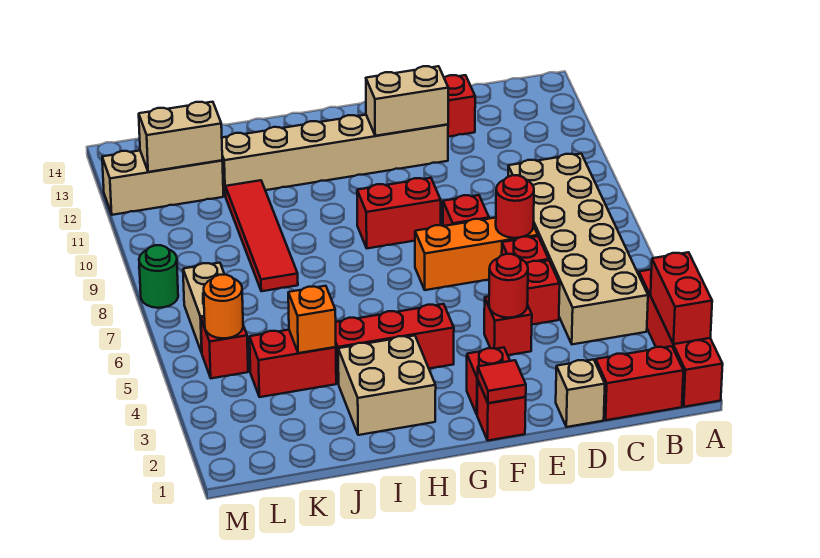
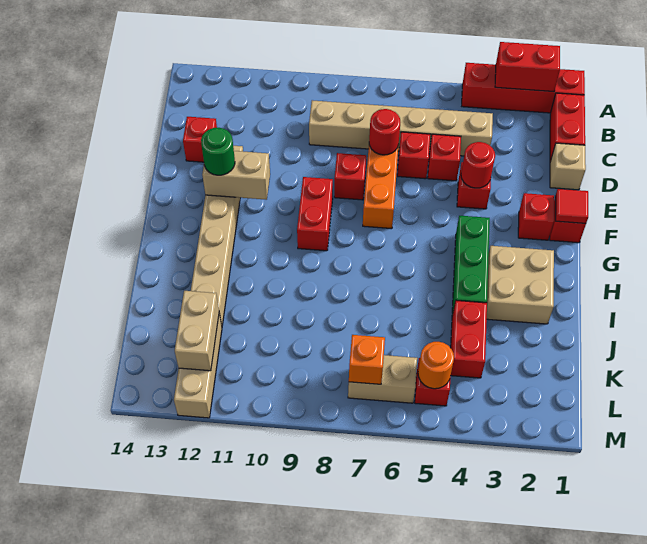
tan 2x6 brick [508,154,648,344] -> tan 1x6 brick [309,100,493,156]
tan 1x2 brick [366,66,448,136] -> tan 1x2 brick turned to [202,151,270,200]
red 1x3 brick [336,304,454,384] -> green 1x3 brick [452,216,490,314]
orange 1x1 brick [288,286,336,353] -> orange 1x1 brick moved to [349,335,385,384]
red 1x4 tile [225,180,298,291] -> none
green 1x1 round brick [139,245,178,308] -> green 1x1 round brick moved to [201,128,235,175]

